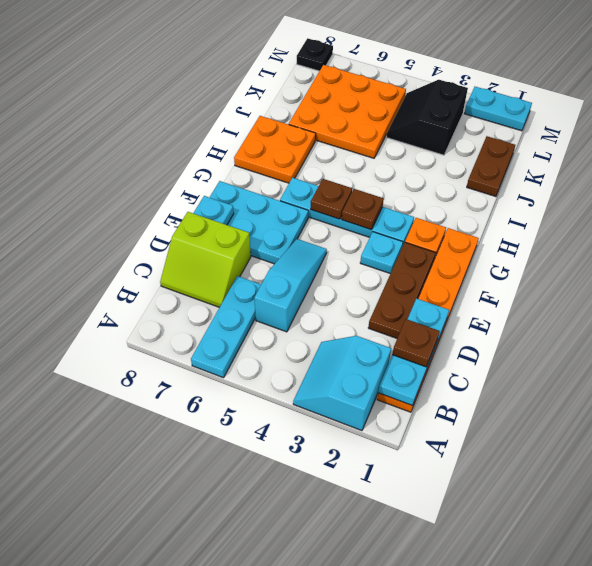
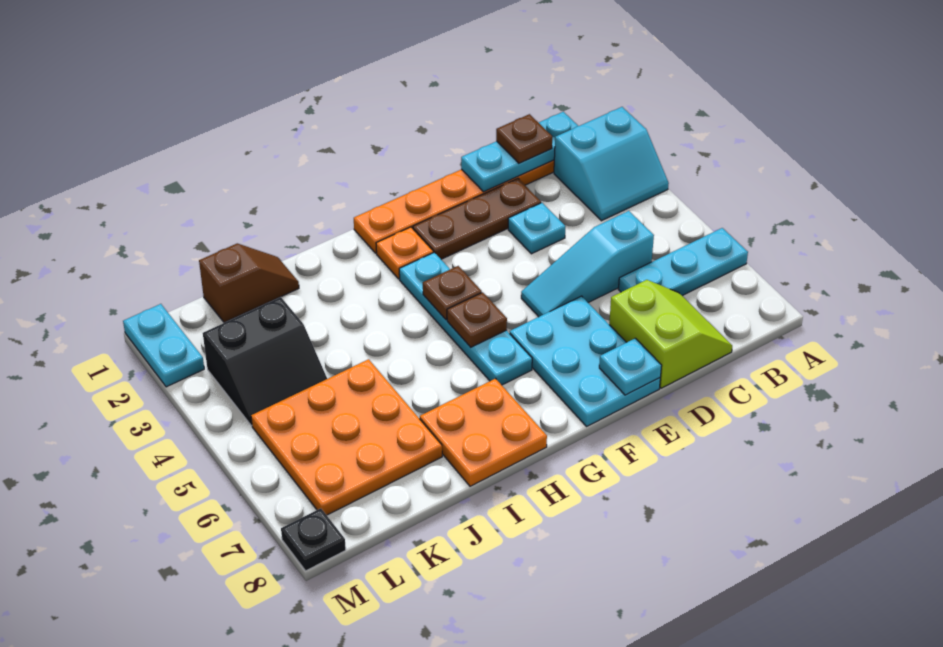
cyan 1x1 plate [360,232,403,274] -> cyan 1x1 plate moved to [508,203,565,254]
brown 1x2 plate [467,136,515,197] -> brown 1x2 slope [199,244,299,323]

